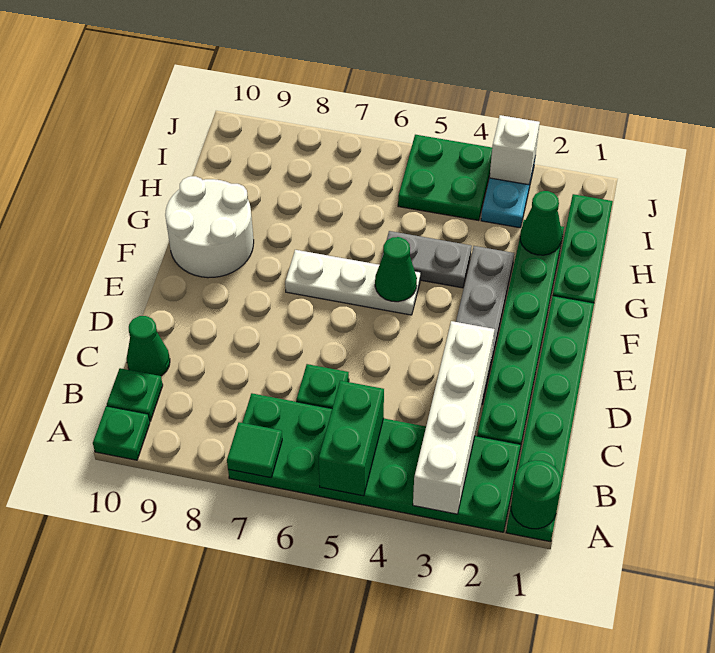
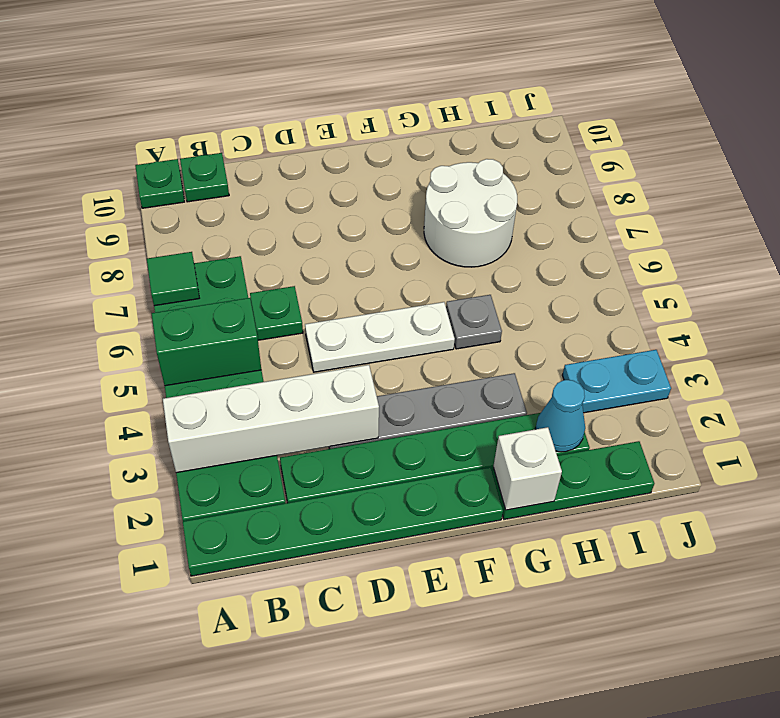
green 1x1 round brick [511,460,562,529] -> none
green 1x1 cone [127,316,170,376] -> none
white 1x3 plate [285,250,421,315] -> white 1x3 plate turned to [305,302,455,372]
green 1x1 cone [375,237,417,302] -> none
white 2x2 round brick [165,176,254,278] -> white 2x2 round brick moved to [424,159,517,267]
grey 1x2 plate [382,231,472,288] -> grey 1x1 plate [446,295,502,349]
green 1x1 cone [520,191,562,255] -> cyan 1x1 cone [536,380,585,452]
green 2x2 plate [398,135,492,221] -> none
white 1x1 brick [490,115,540,185] -> white 1x1 brick moved to [493,427,562,510]

